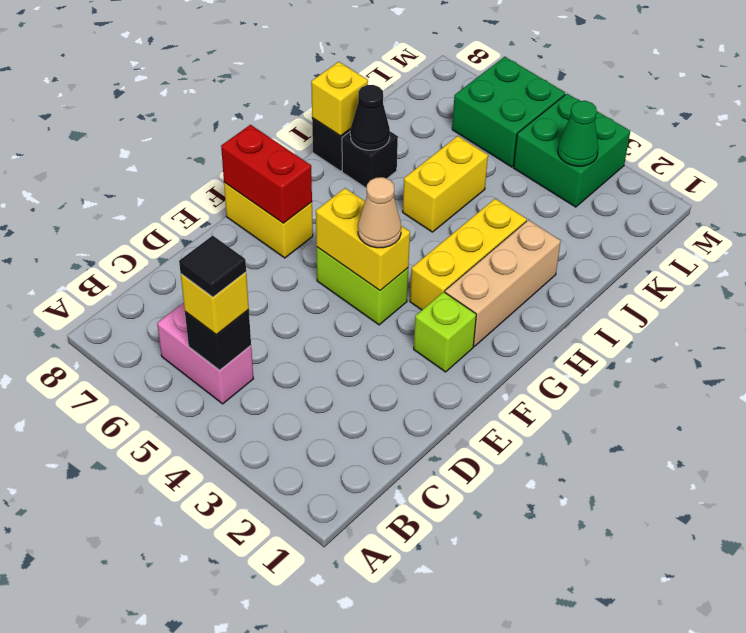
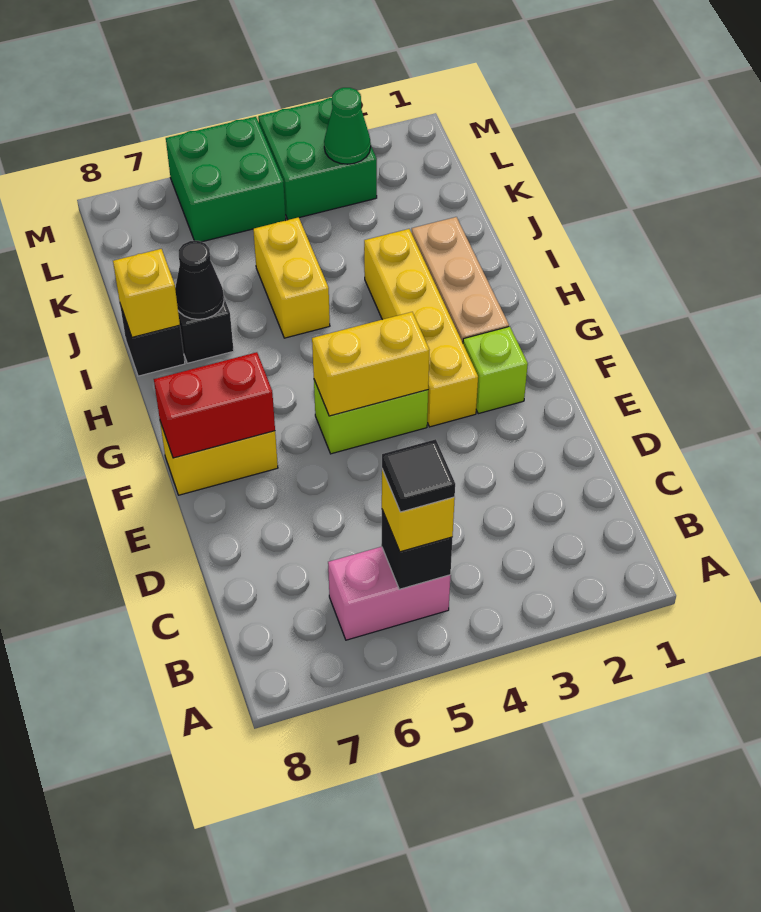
tan 1x1 cone [358,177,401,248] -> none
yellow 1x3 brick [410,199,527,310] -> yellow 1x4 brick [364,229,478,427]

